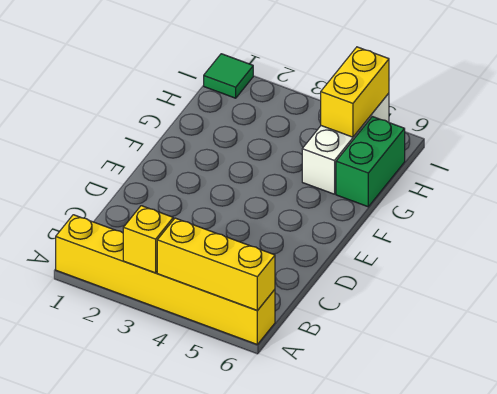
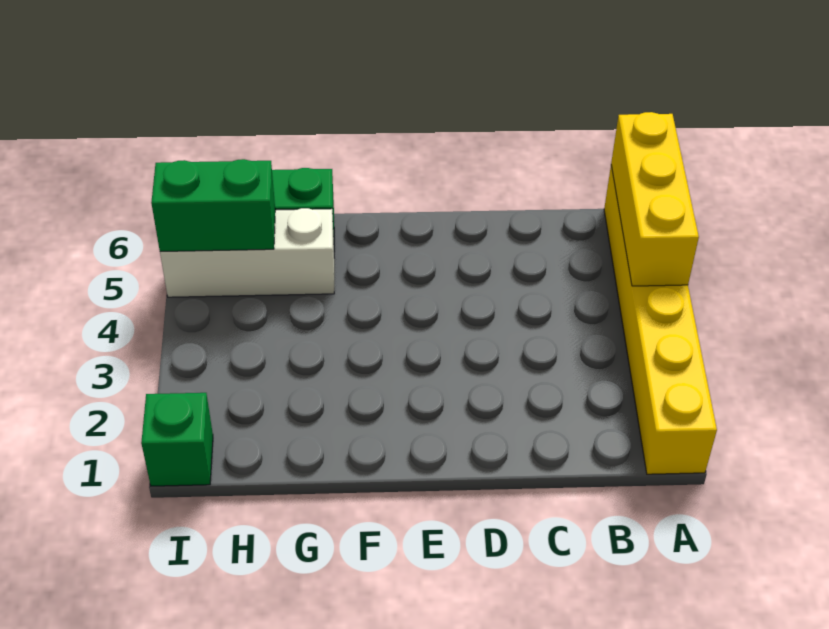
yellow 1x1 brick [123,206,173,273] -> none
yellow 1x2 brick [321,47,389,137] -> green 1x2 brick [151,159,275,252]
green 1x1 tile [204,54,253,98] -> green 1x1 brick [141,393,213,486]

